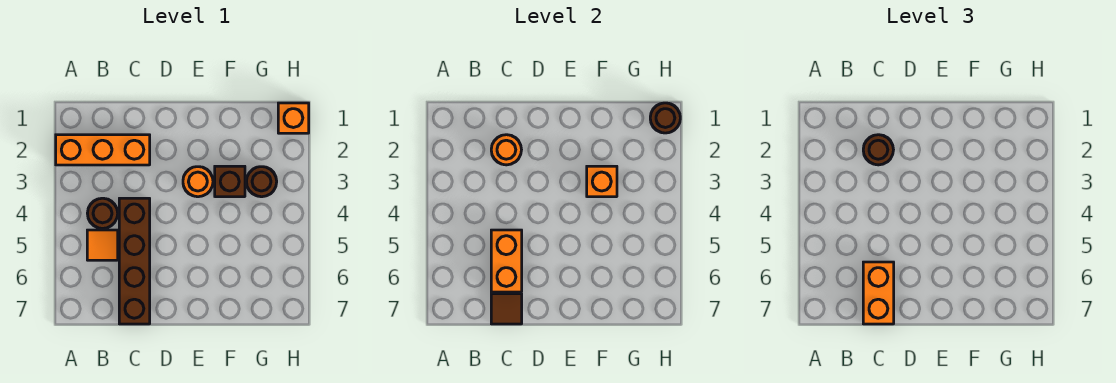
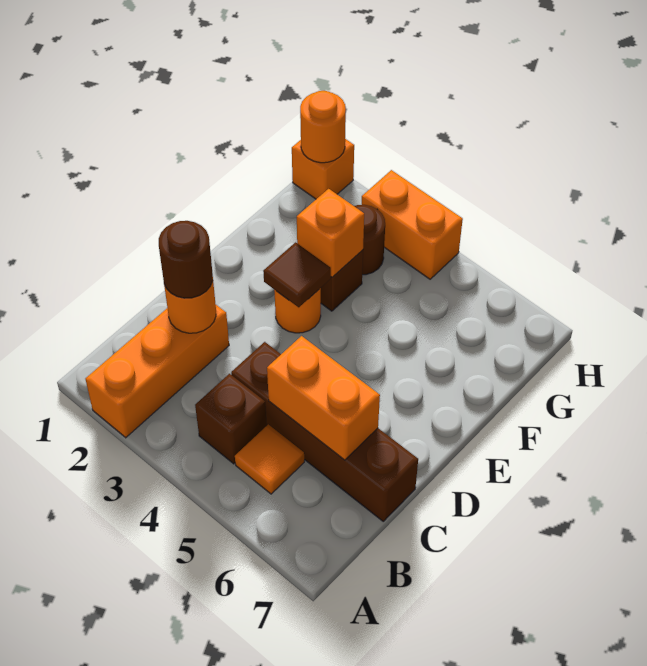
brown 1x1 round brick [87,198,118,229] -> brown 1x1 brick [195,374,267,464]
orange 1x2 brick [863,262,894,324] -> orange 1x2 brick moved to [362,170,463,279]
brown 1x1 tile [491,294,522,324] -> brown 1x1 tile moved to [263,242,331,307]
brown 1x1 round brick [650,103,680,133] -> orange 1x1 round brick [300,91,346,163]

